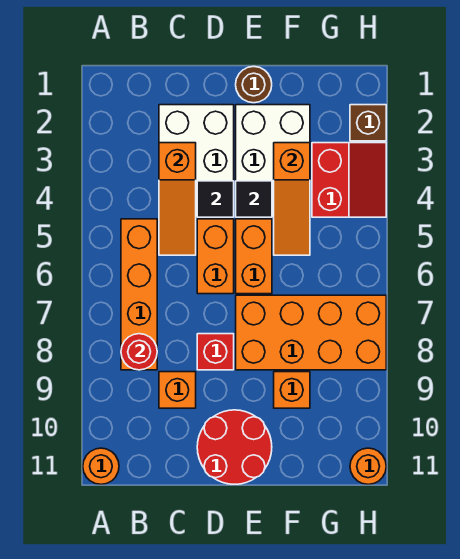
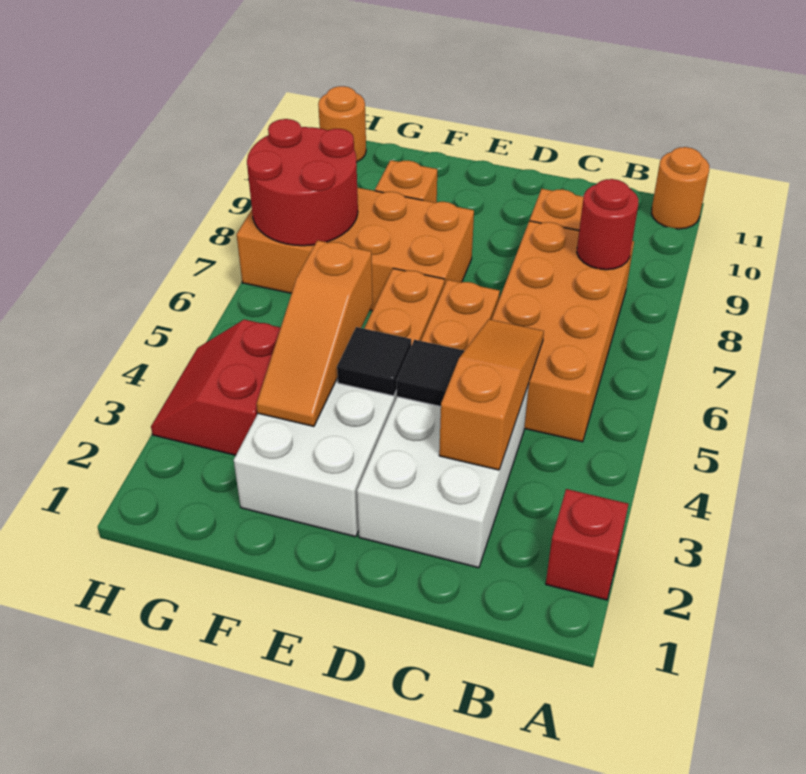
orange 1x4 brick [121,219,157,370] -> orange 2x4 brick [492,221,634,442]
red 1x1 brick [197,334,234,370] -> red 1x1 brick moved to [546,489,628,600]
red 2x2 round brick [197,410,272,484] -> red 2x2 round brick moved to [247,119,358,246]
brown 1x1 round brick [236,66,272,103] -> none
orange 1x3 slope [274,143,310,255] -> orange 1x3 slope turned to [257,240,373,426]
brown 1x1 brick [350,105,386,141] -> none

